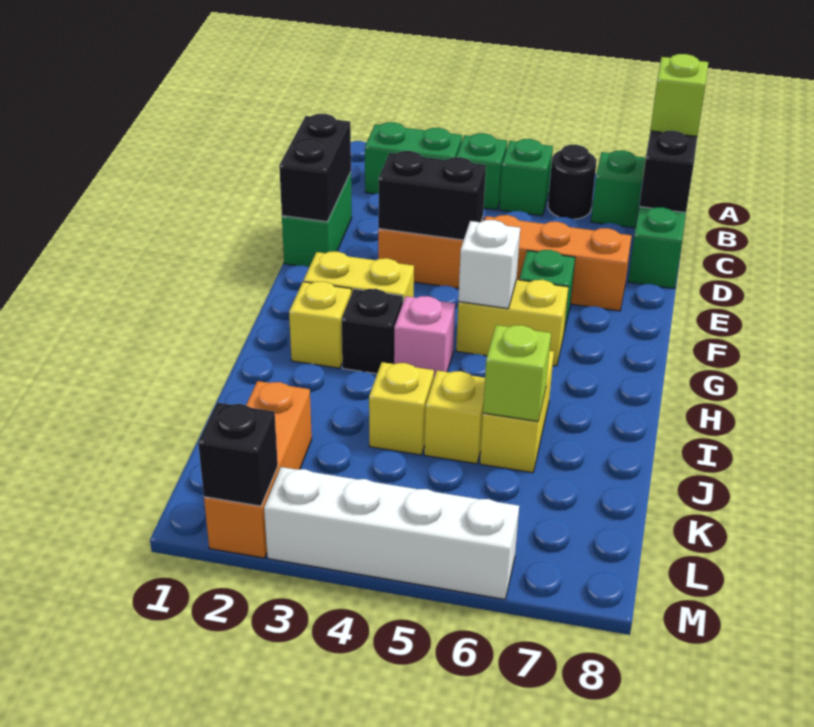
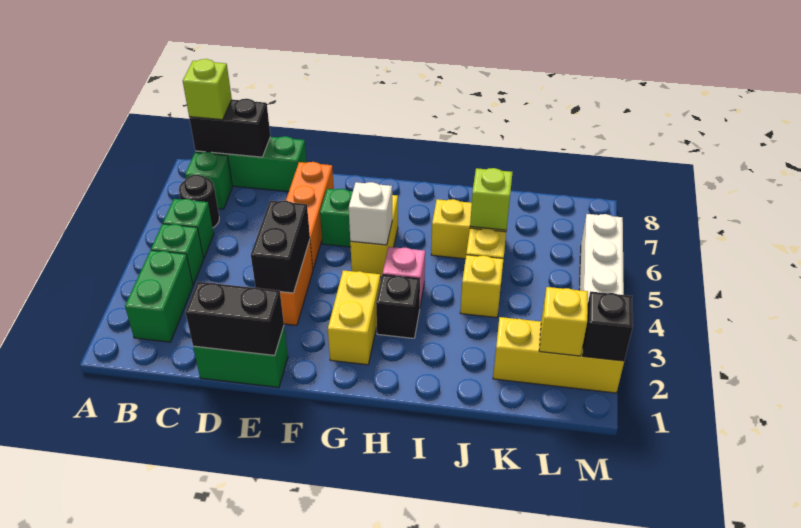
yellow 1x1 brick [289,282,351,368] -> yellow 1x1 brick moved to [539,287,588,356]
orange 1x3 brick [204,381,312,558] -> yellow 1x3 brick [493,317,624,393]

